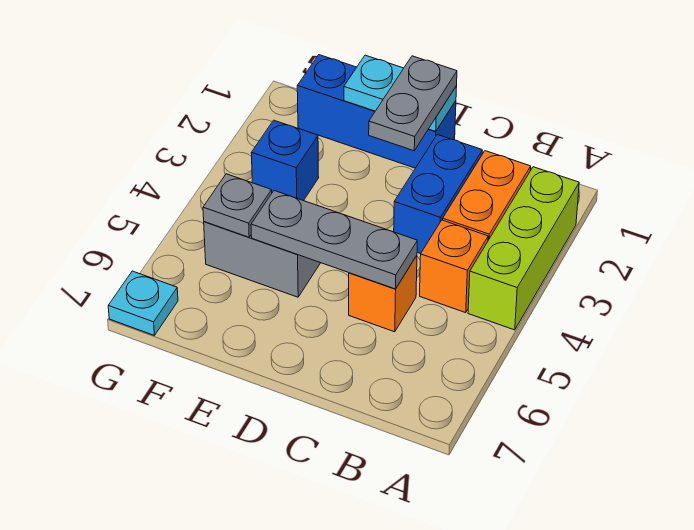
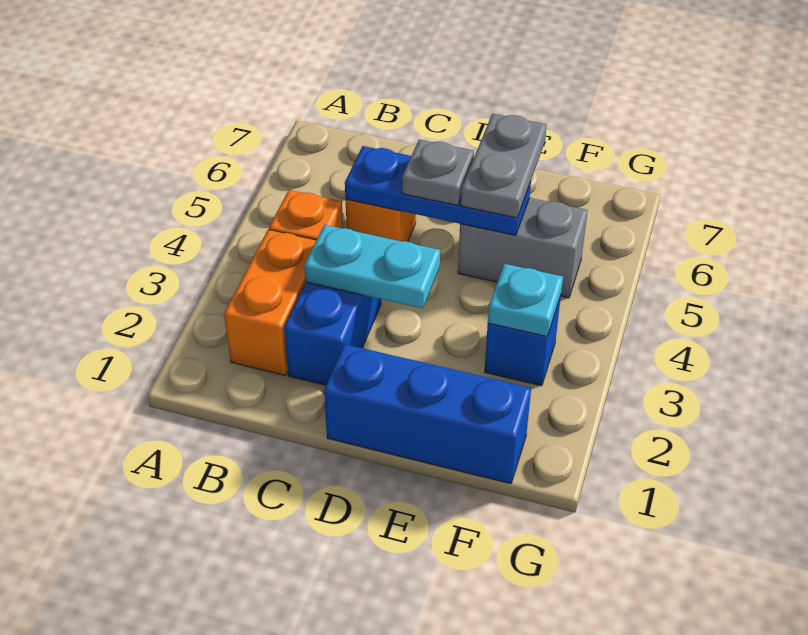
lime 1x3 brick [468,167,579,330] -> none
grey 1x3 plate [251,191,417,289] -> blue 1x3 plate [345,146,531,235]
cyan 1x2 plate [344,55,457,131] -> cyan 1x2 plate moved to [304,225,440,308]
grey 1x2 plate [369,56,457,151] -> grey 1x2 plate moved to [461,114,547,218]
grey 1x1 plate [203,174,272,237] -> grey 1x1 plate moved to [402,140,474,205]
cyan 1x1 plate [108,271,178,336] -> cyan 1x1 plate moved to [488,264,563,336]

